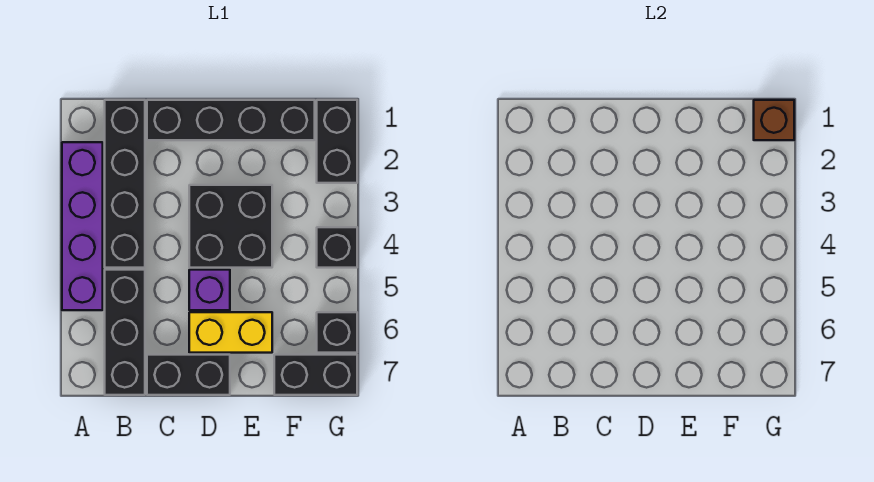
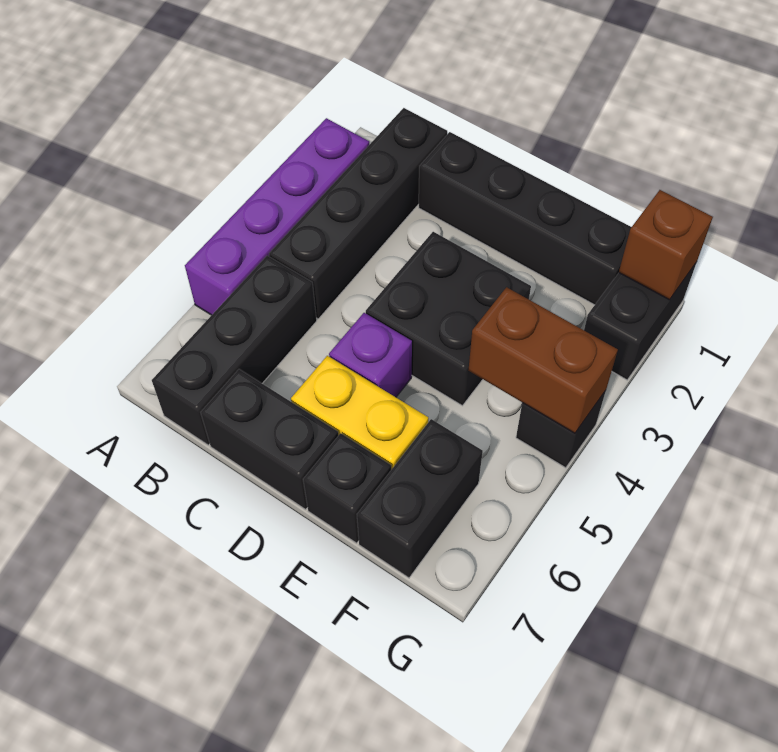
none -> brown 1x2 brick [468,287,618,433]
black 1x2 brick [274,355,357,395] -> black 1x2 brick turned to [357,419,483,578]
black 1x1 brick [317,312,357,353] -> black 1x1 brick moved to [303,433,391,543]

